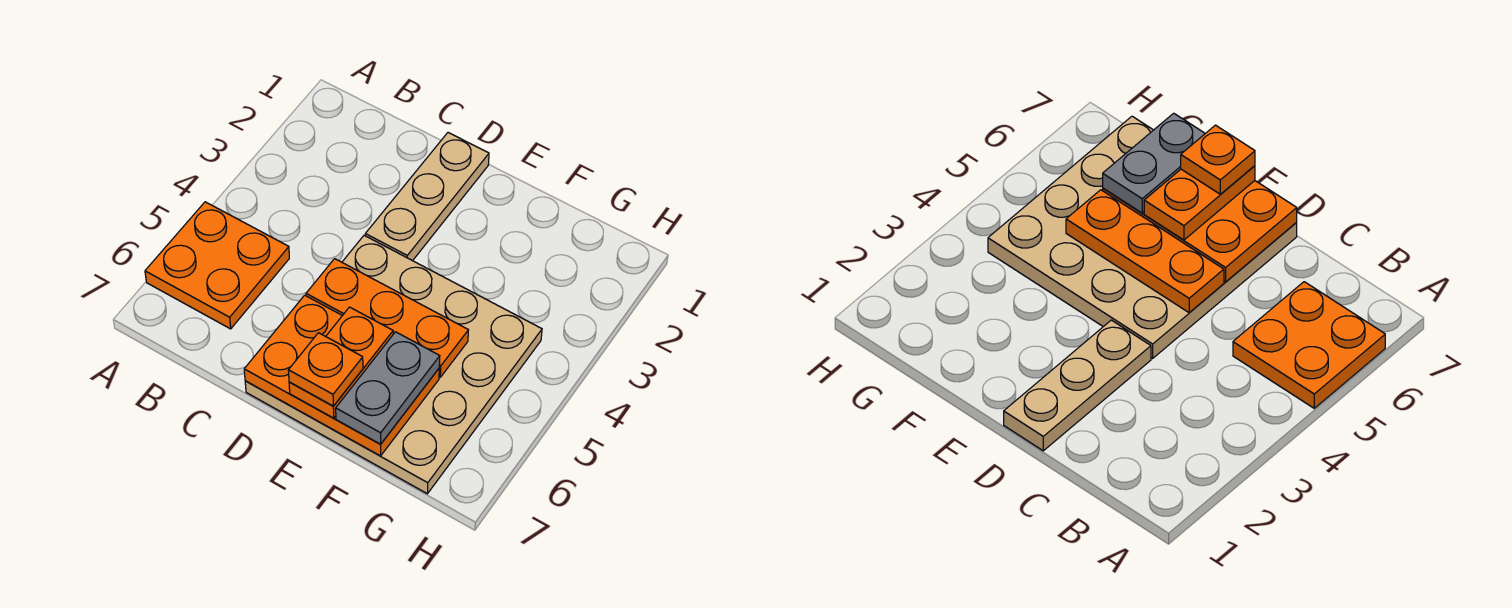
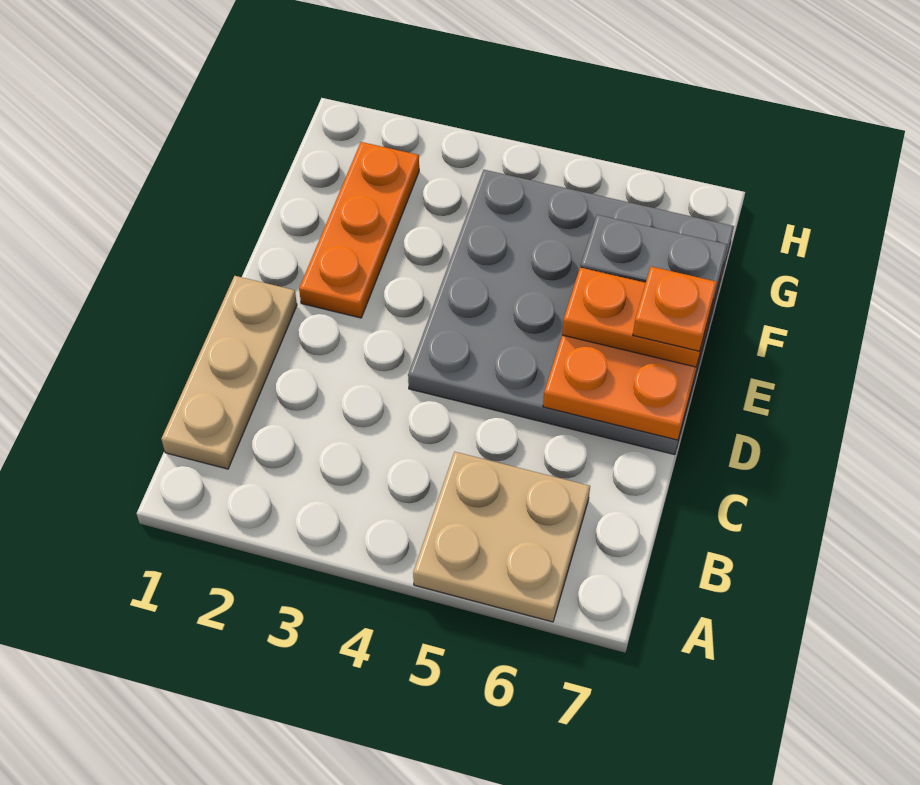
orange 2x2 plate [145,202,289,329] -> tan 2x2 plate [413,452,590,622]
tan 1x3 plate [365,133,489,261] -> tan 1x3 plate turned to [161,276,297,469]
tan 4x4 plate [245,235,542,494] -> grey 4x4 plate [408,170,734,455]
orange 1x3 plate [306,259,468,377] -> orange 1x3 plate moved to [299,142,419,318]

